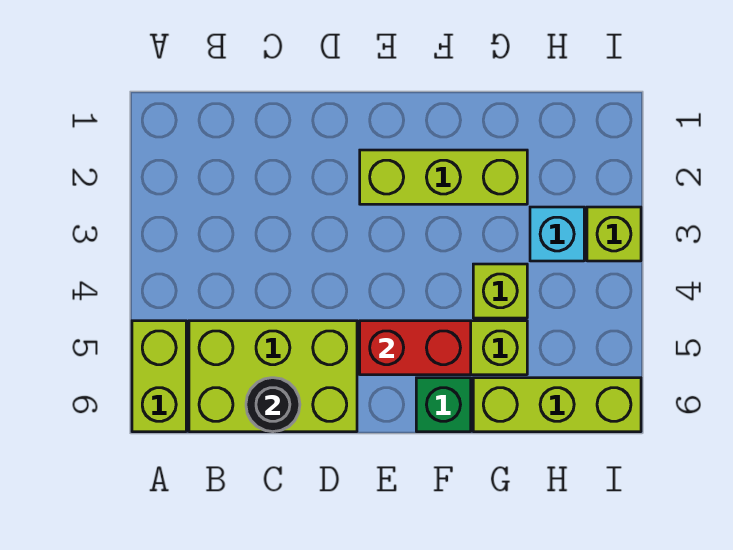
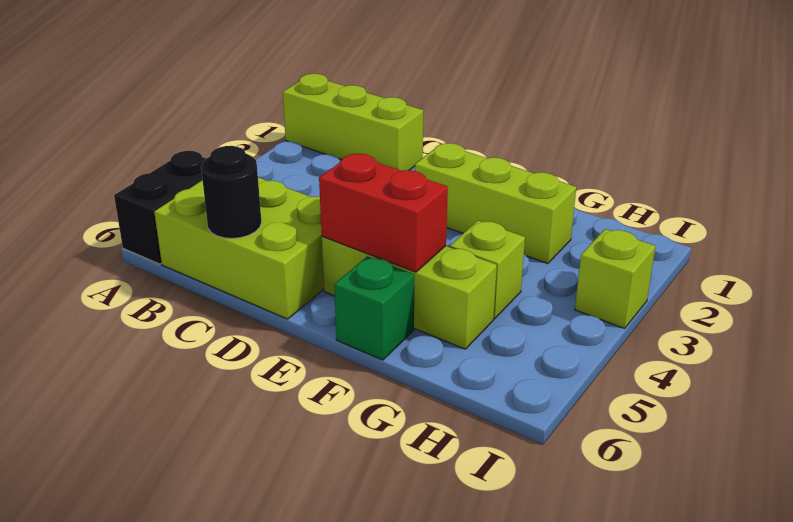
lime 1x2 brick [132,321,186,432] -> black 1x2 brick [114,151,206,264]
lime 1x3 brick [473,378,641,432] -> lime 1x3 brick moved to [283,74,423,171]
cyan 1x1 brick [530,207,584,261] -> none

